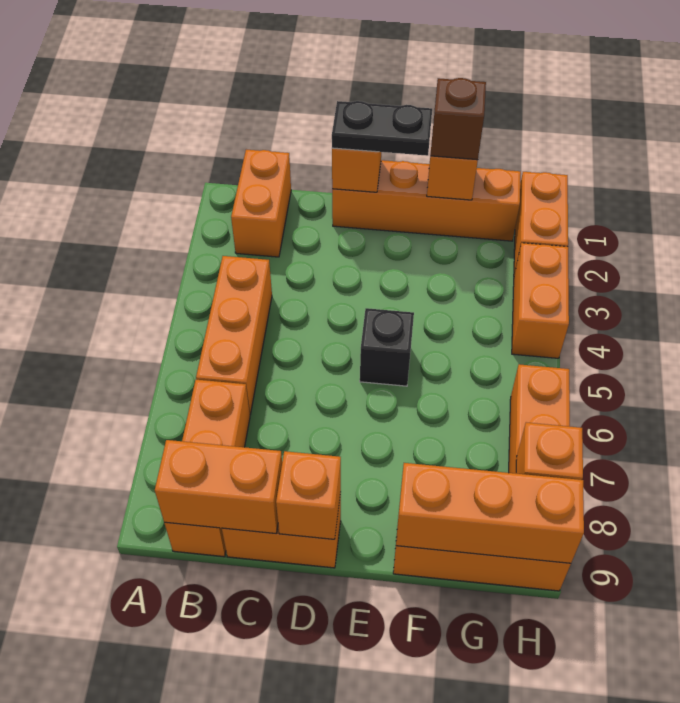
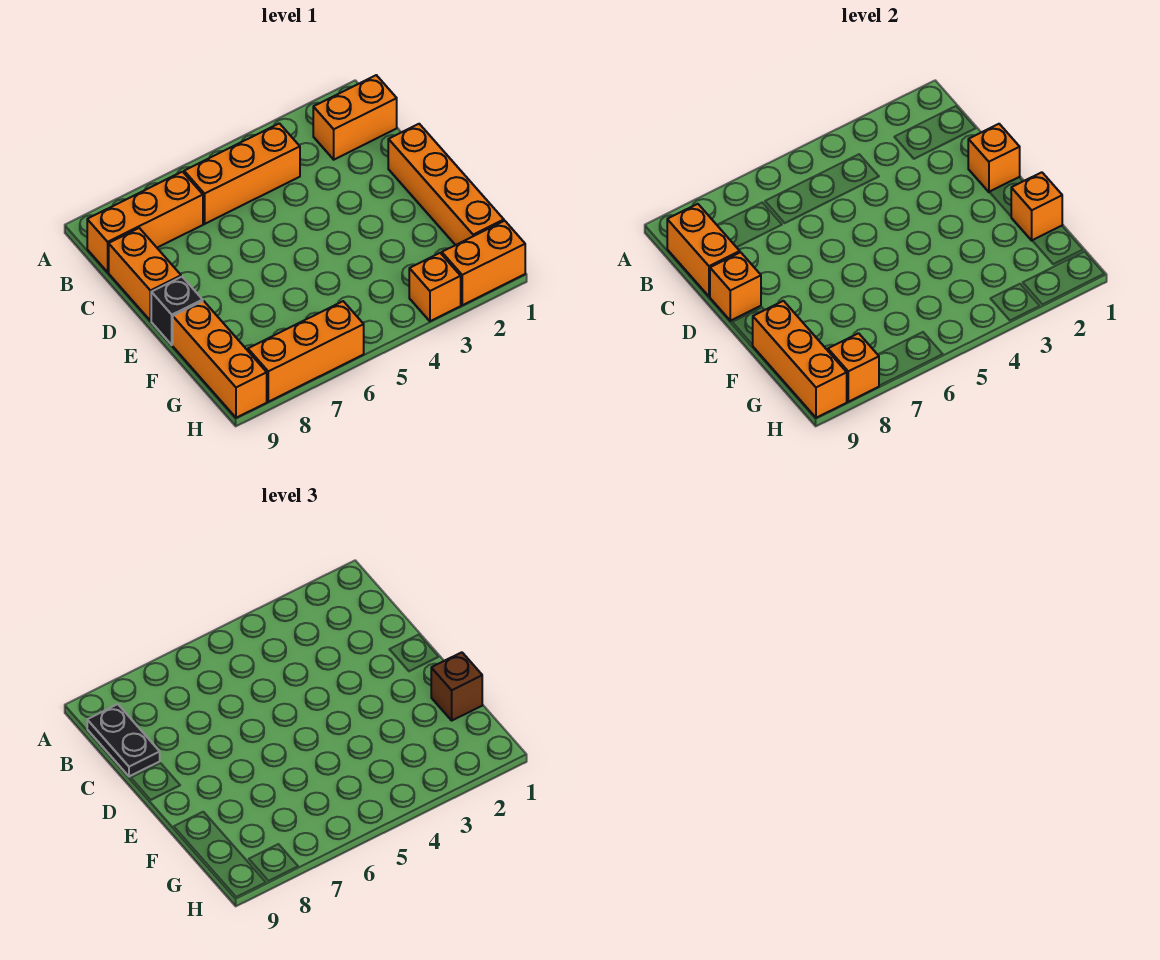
black 1x2 plate [332,101,432,156] -> black 1x2 plate moved to [87,704,160,776]
black 1x1 brick [360,308,414,386] -> black 1x1 brick moved to [151,277,203,345]
orange 1x2 brick [512,243,569,358] -> orange 1x1 brick [409,253,461,321]

